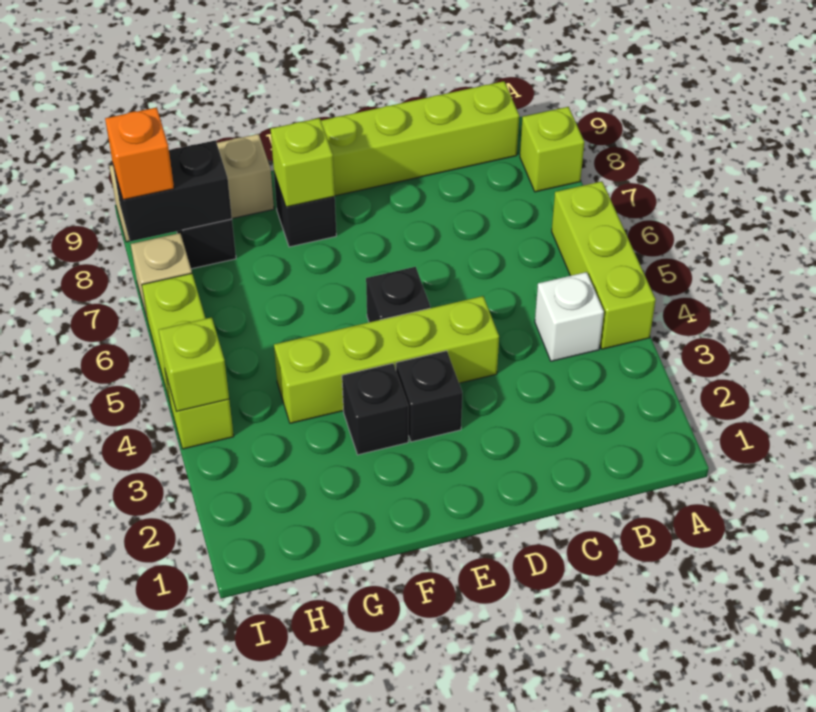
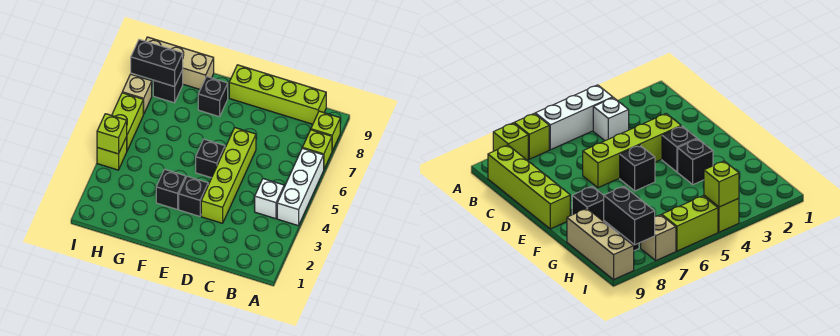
lime 1x3 brick [552,181,656,349] -> white 1x3 brick [277,148,324,226]
lime 1x4 brick [274,296,499,423] -> lime 1x4 brick turned to [201,127,256,223]
lime 1x1 brick [271,118,335,207] -> lime 1x1 brick moved to [302,130,332,169]
orange 1x1 brick [105,107,174,200] -> none

